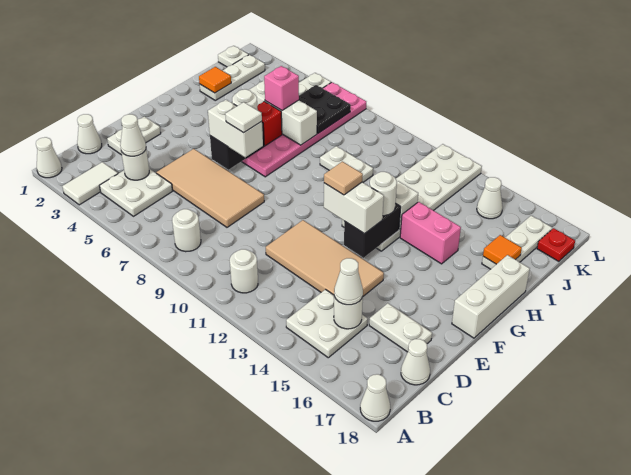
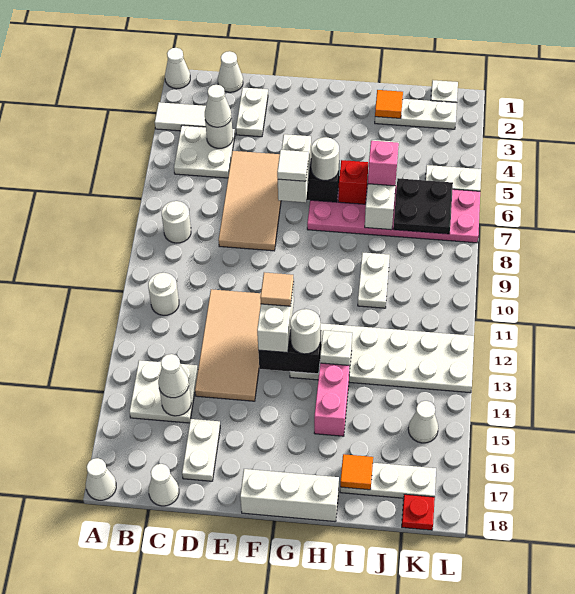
white 1x2 plate [107,117,161,155] -> white 1x2 plate turned to [236,88,268,137]

